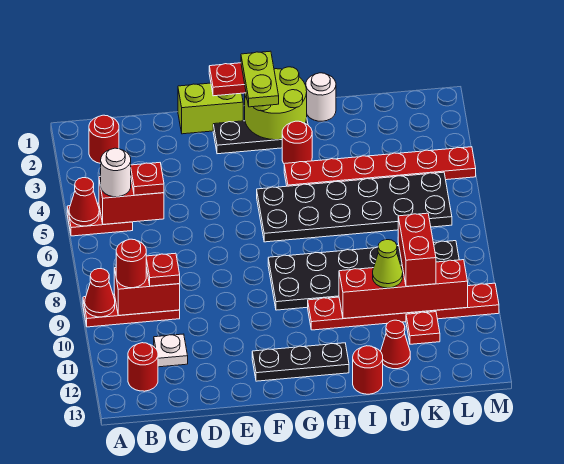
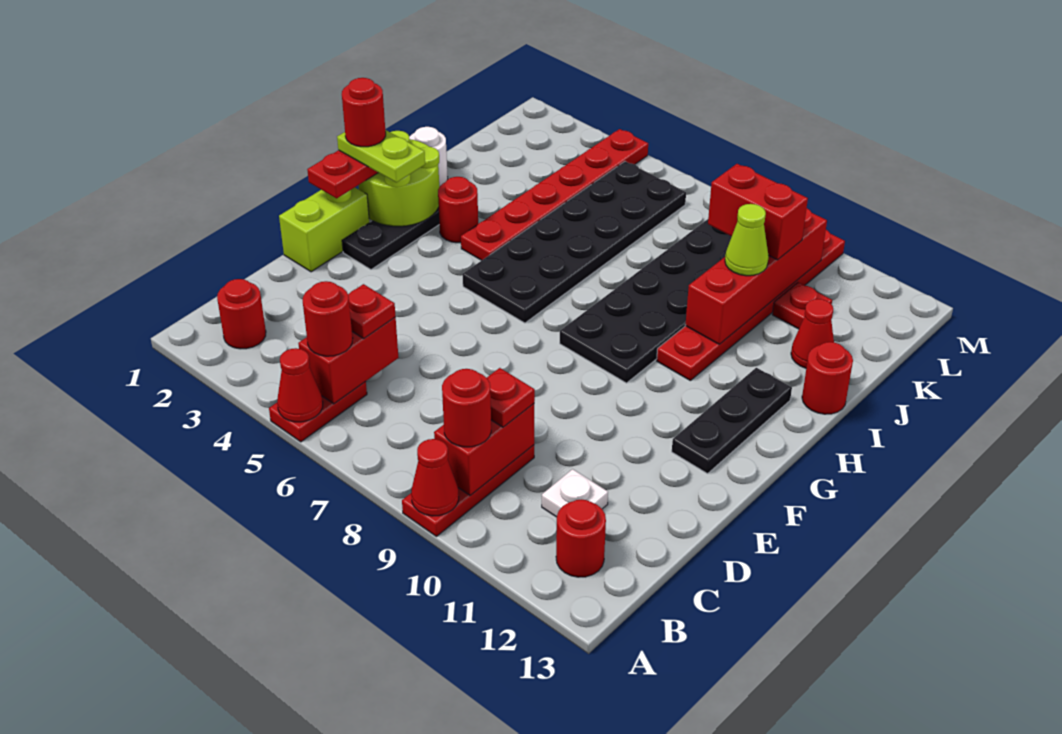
white 1x1 round brick [101,148,131,197] -> red 1x1 round brick [303,281,353,356]
none -> red 1x1 round brick [342,78,386,147]

